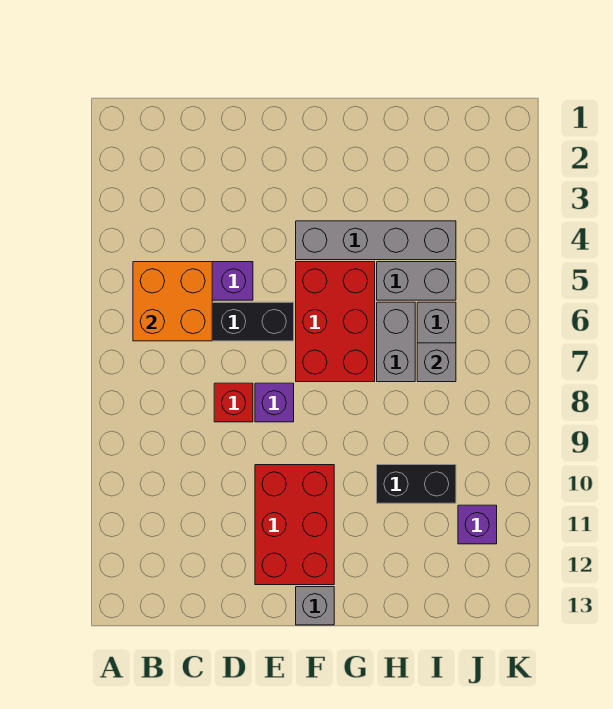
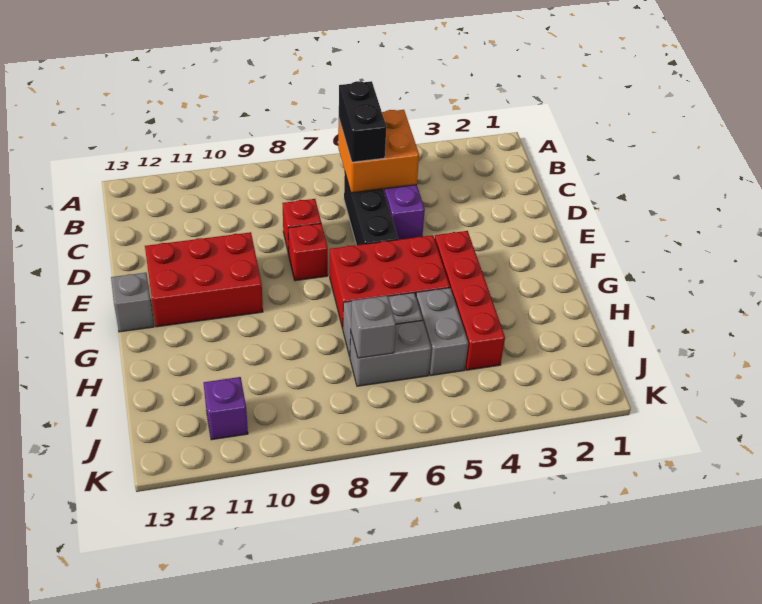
purple 1x1 brick [255,383,294,422] -> red 1x1 brick [288,223,328,281]
grey 1x4 brick [296,221,456,260] -> red 1x4 brick [435,231,505,370]
black 1x2 brick [377,465,456,503] -> black 1x2 brick moved to [339,81,386,162]

